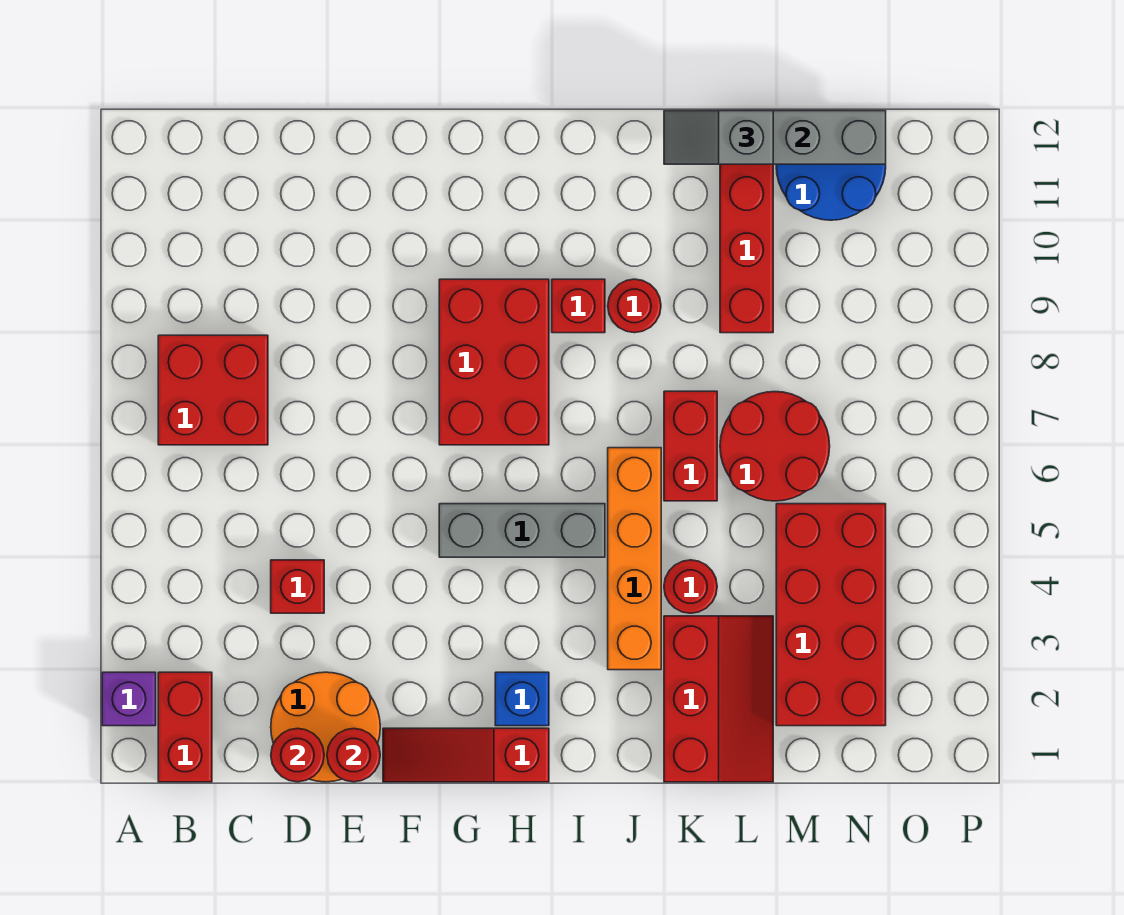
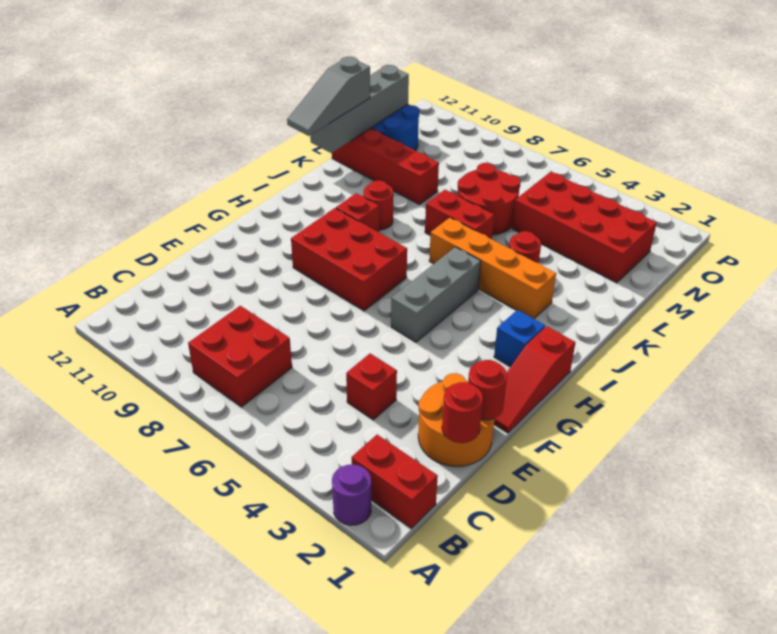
purple 1x1 brick [102,672,156,726] -> purple 1x1 round brick [332,465,371,525]
red 2x3 slope [664,616,773,782] -> none
grey 1x2 slope [664,111,773,164] -> grey 1x3 slope [287,57,370,136]

